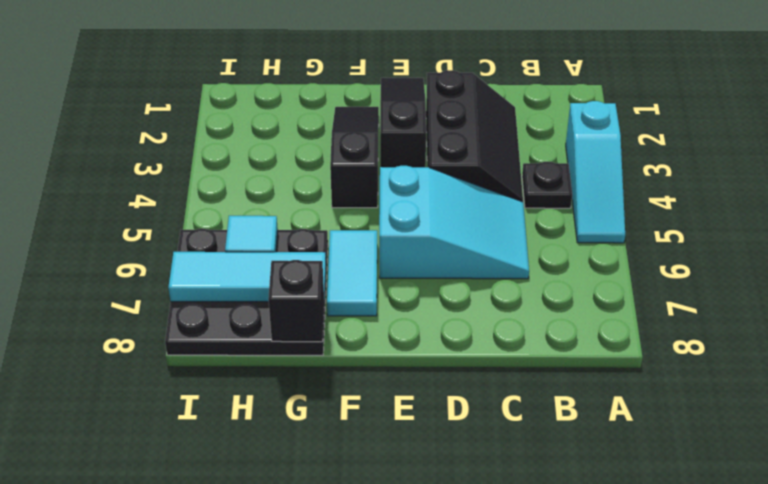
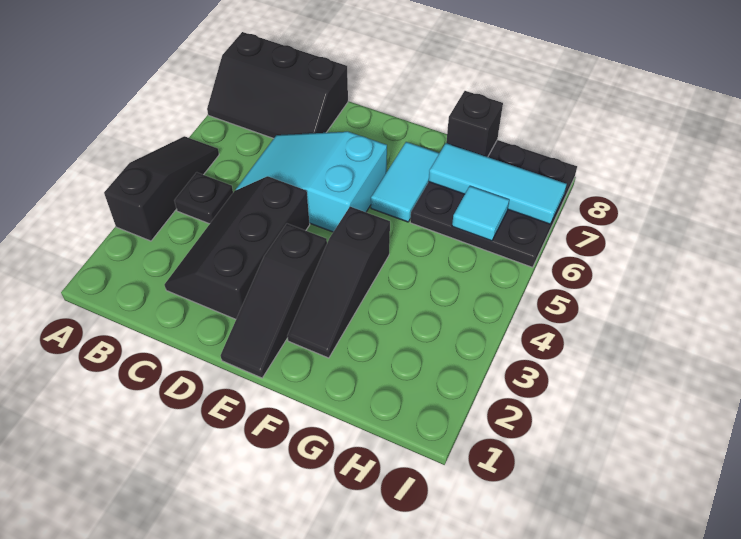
cyan 1x3 slope [566,101,625,243] -> black 1x3 slope [104,136,219,241]
none -> black 2x3 slope [207,32,348,139]

